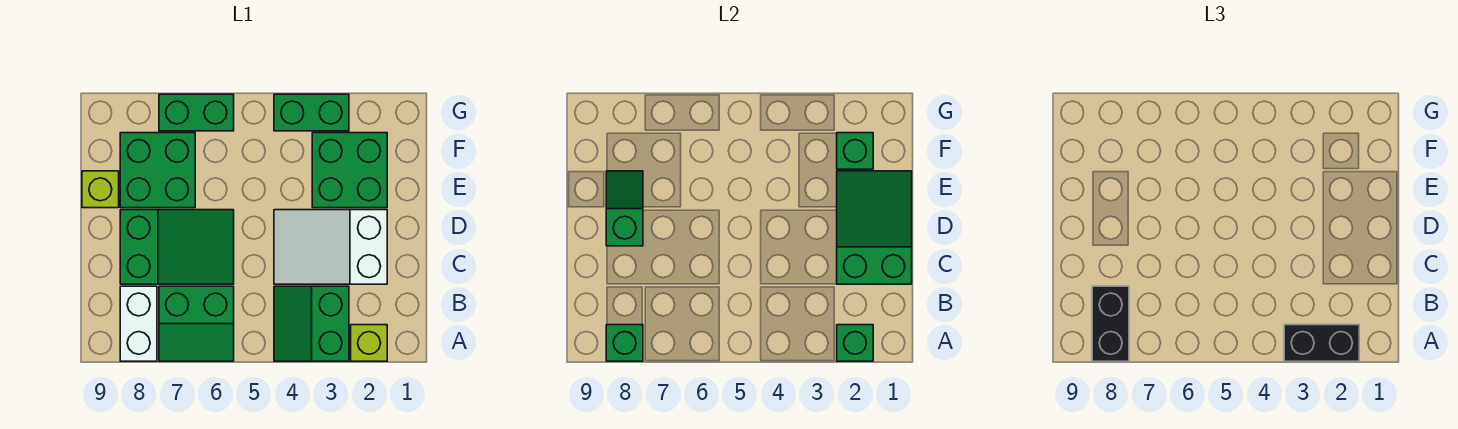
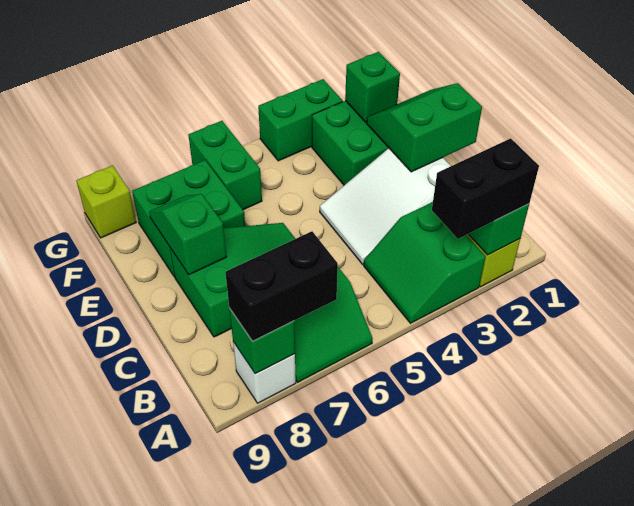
white 1x2 brick [120,286,157,361] -> white 1x1 brick [233,342,296,403]
black 1x2 brick [1092,286,1129,361] -> black 1x2 brick turned to [225,231,338,341]
green 2x3 slope [837,171,912,284] -> green 2x2 slope [367,83,482,172]
lime 1x1 brick [82,171,119,208] -> lime 1x1 brick moved to [76,165,136,238]
green 1x2 brick [159,94,234,131] -> green 1x2 brick turned to [188,121,262,210]

